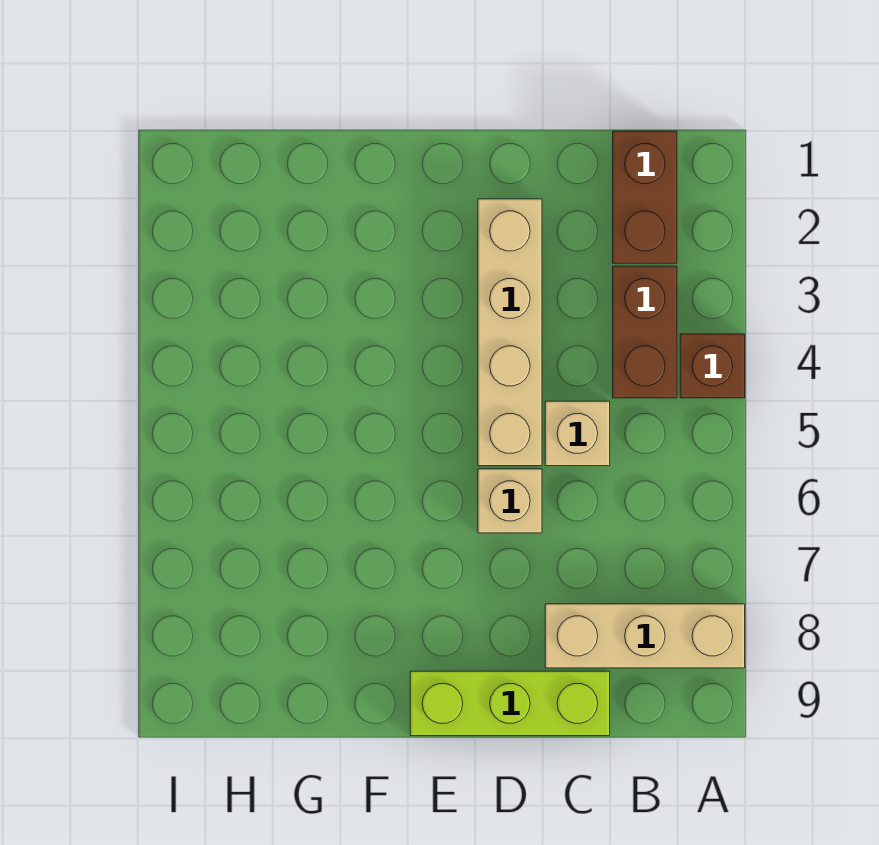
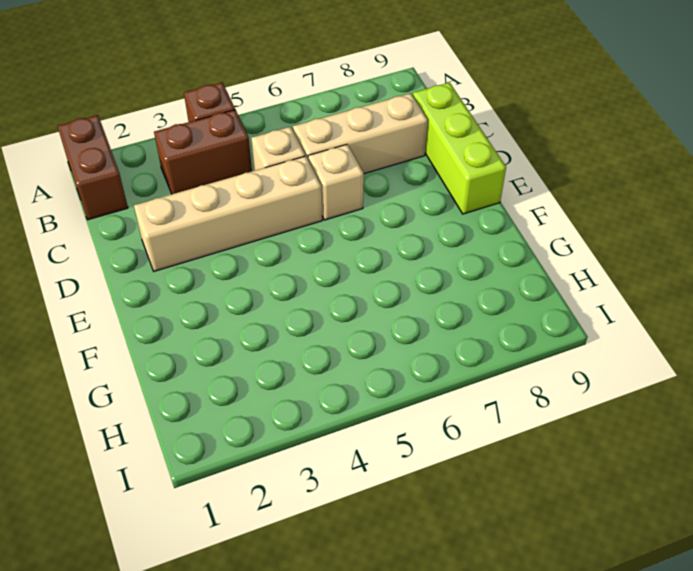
tan 1x3 brick [545,604,745,668] -> tan 1x3 brick turned to [293,93,428,174]
brown 1x2 brick [613,131,677,263] -> brown 1x2 brick turned to [58,115,128,220]

